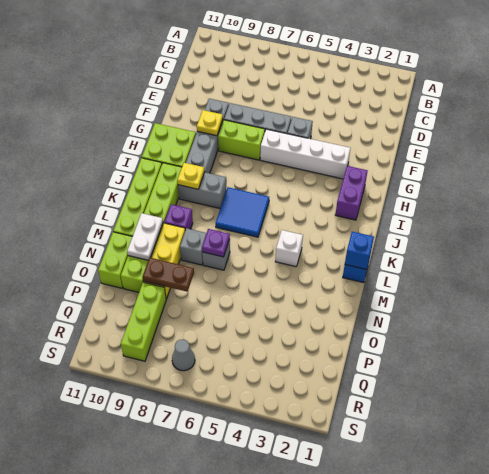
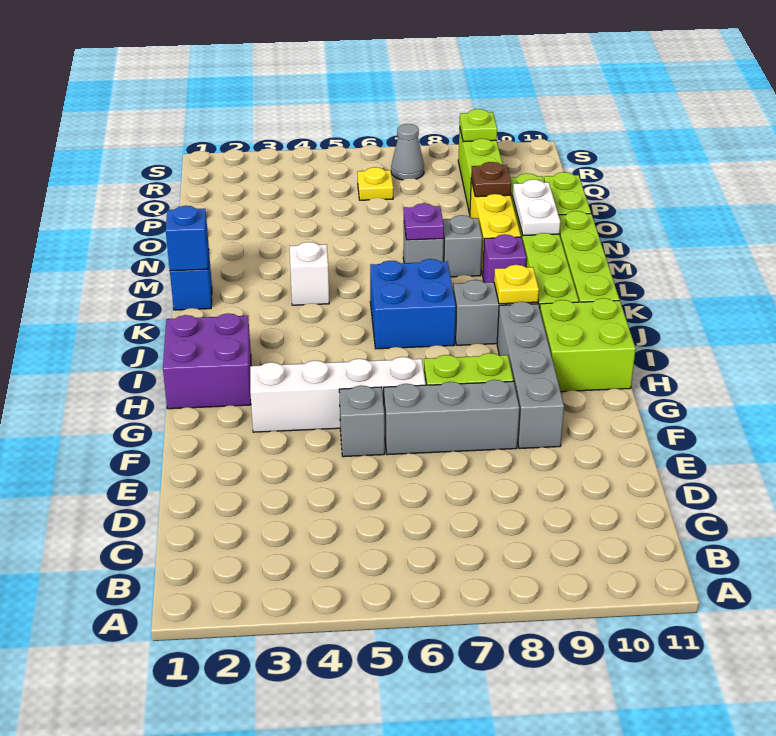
yellow 1x1 plate [197,110,223,136] -> yellow 1x1 plate moved to [357,167,393,200]
purple 1x2 brick [335,166,367,220] -> purple 2x2 brick [163,313,251,409]
blue 2x2 tile [216,187,269,237] -> blue 2x2 brick [370,259,456,349]
brown 1x2 plate [143,257,194,292] -> brown 1x1 plate [471,162,511,197]
none -> lime 1x1 plate [460,109,497,142]

